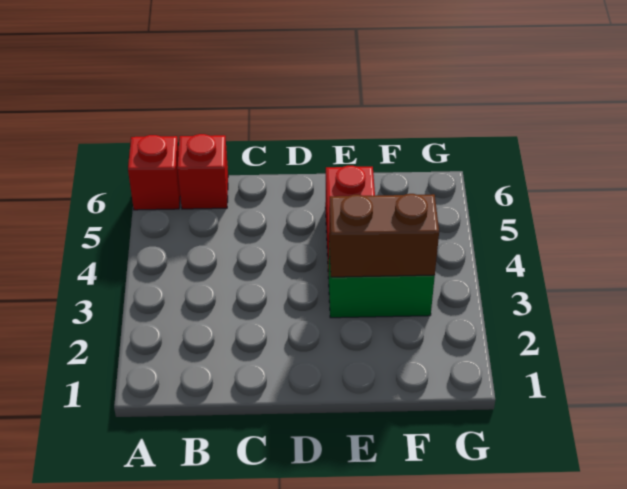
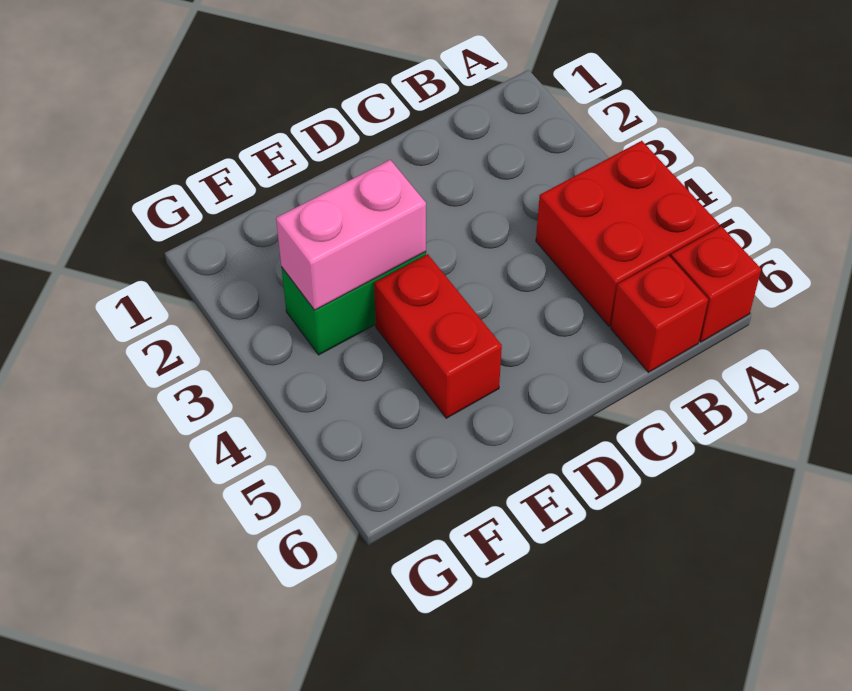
none -> red 2x2 brick [536,141,719,326]
brown 1x2 brick [329,194,439,277] -> pink 1x2 brick [276,160,426,310]

